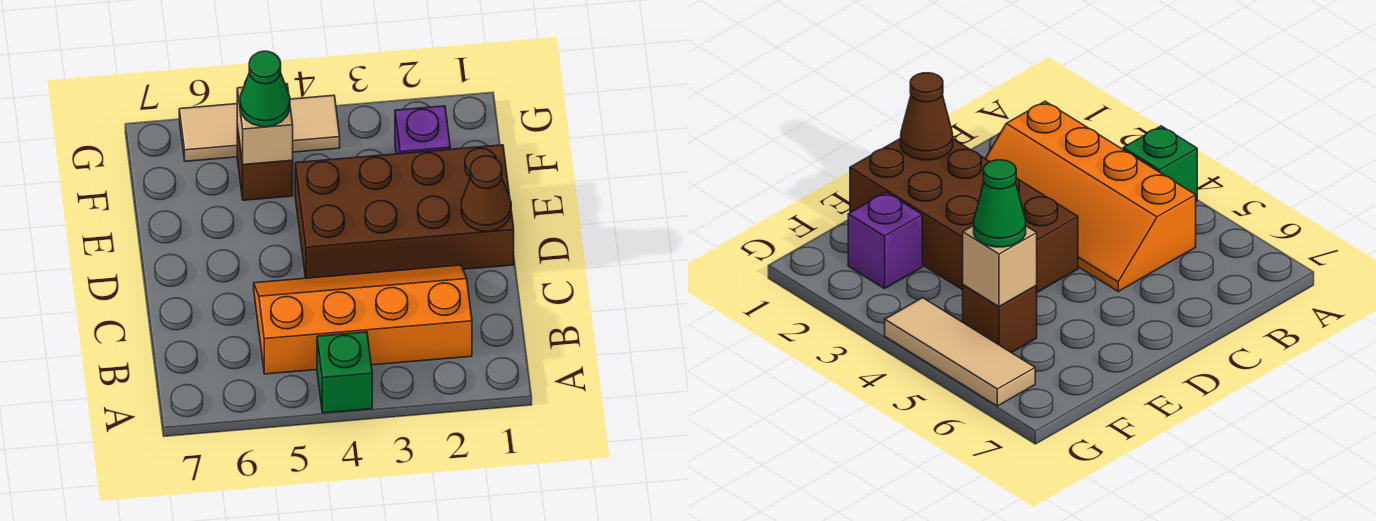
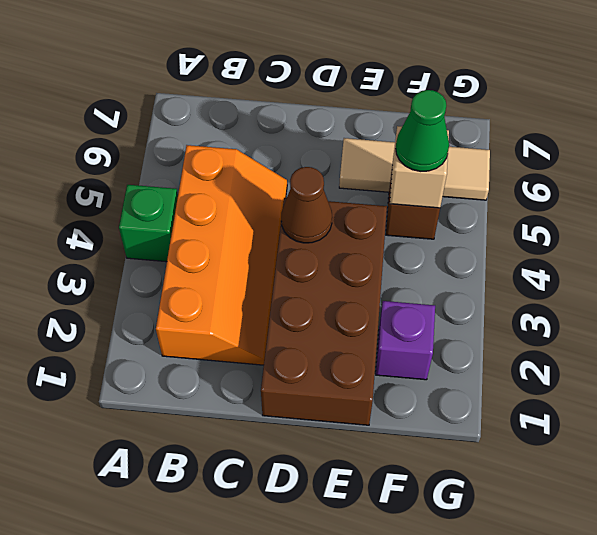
brown 1x1 cone [461,156,511,231] -> brown 1x1 cone moved to [281,167,332,243]
tan 1x3 tile [179,95,340,161] -> tan 1x3 tile turned to [339,138,490,200]

